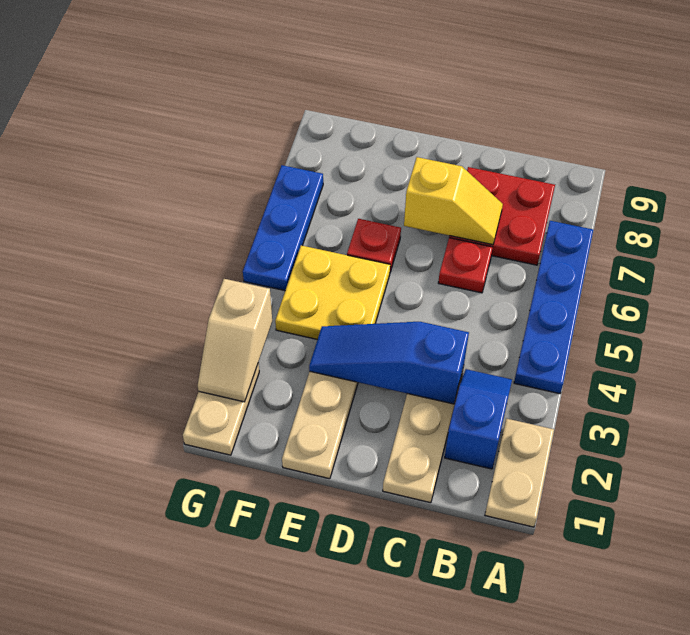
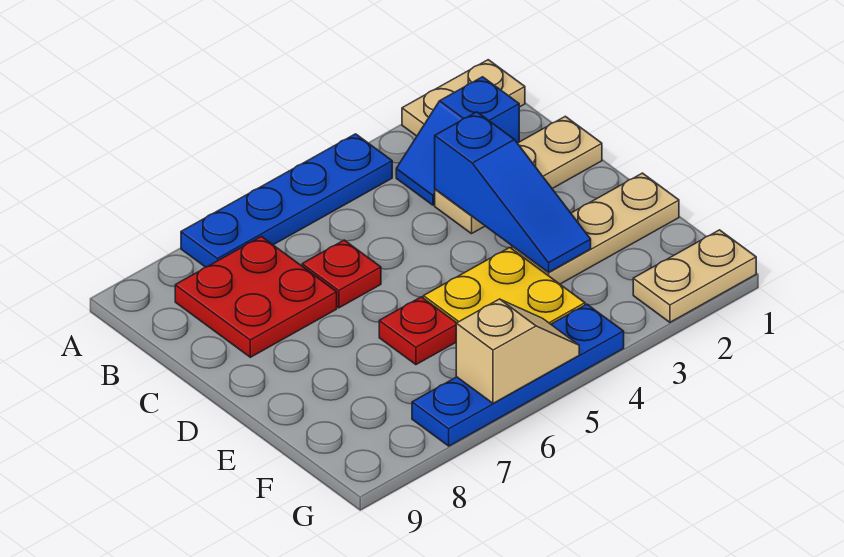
yellow 1x2 slope [404,157,503,245] -> none
tan 1x2 slope [198,279,272,402] -> tan 1x2 slope moved to [456,299,579,403]
blue 1x3 plate [243,165,323,291] -> blue 1x4 plate [412,304,624,446]

